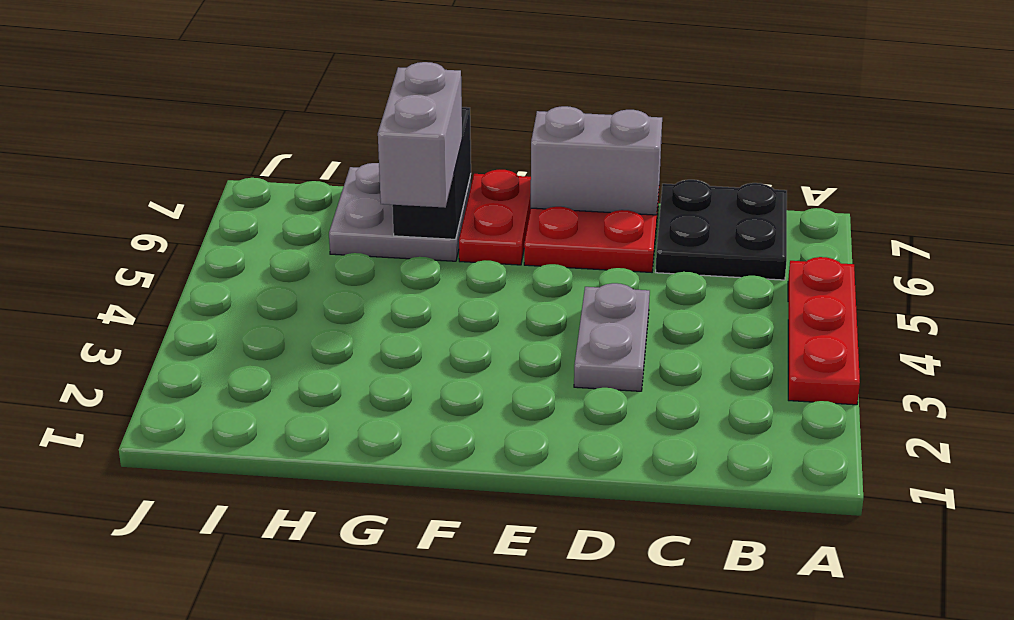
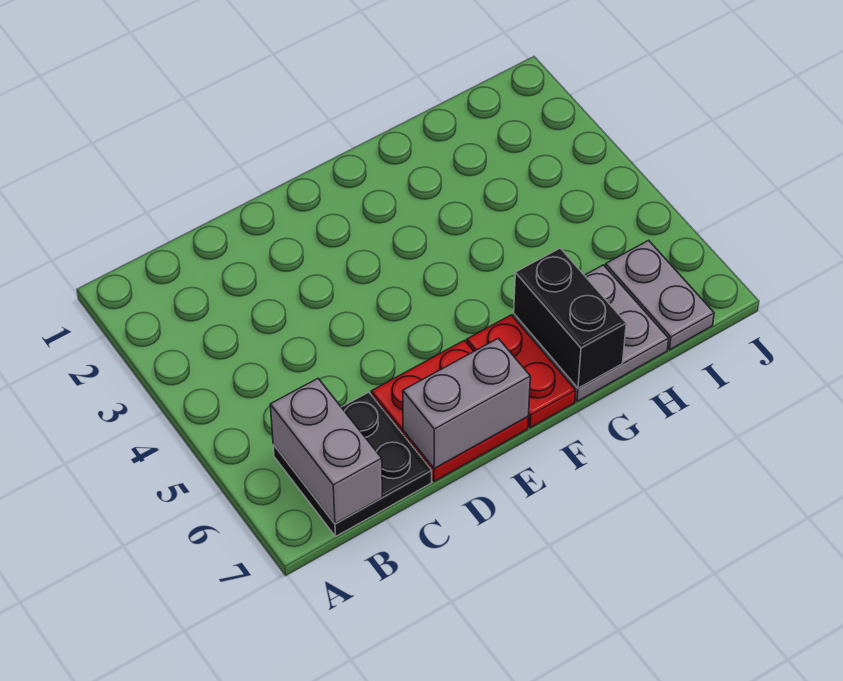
red 1x3 plate [788,257,860,405] -> none
grey 1x2 plate [574,283,650,391] -> grey 1x2 plate moved to [605,240,714,350]
grey 1x2 brick [378,62,462,208] -> grey 1x2 brick moved to [270,379,383,524]

